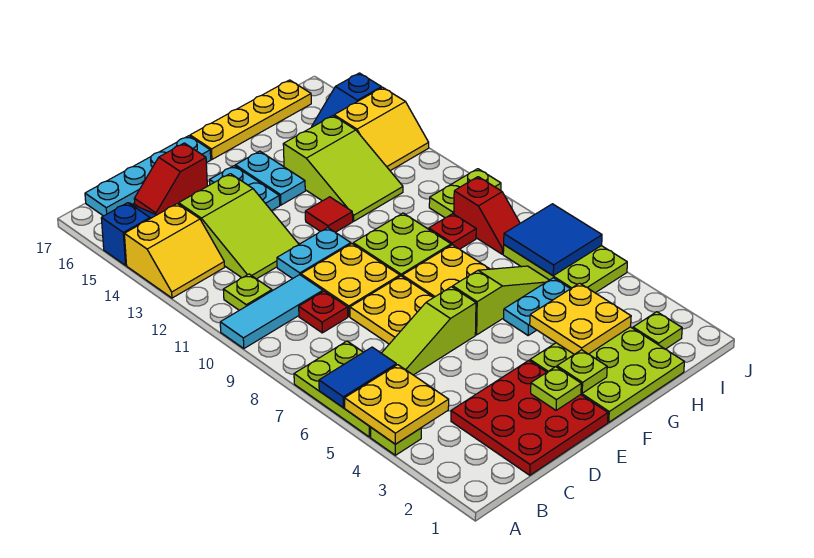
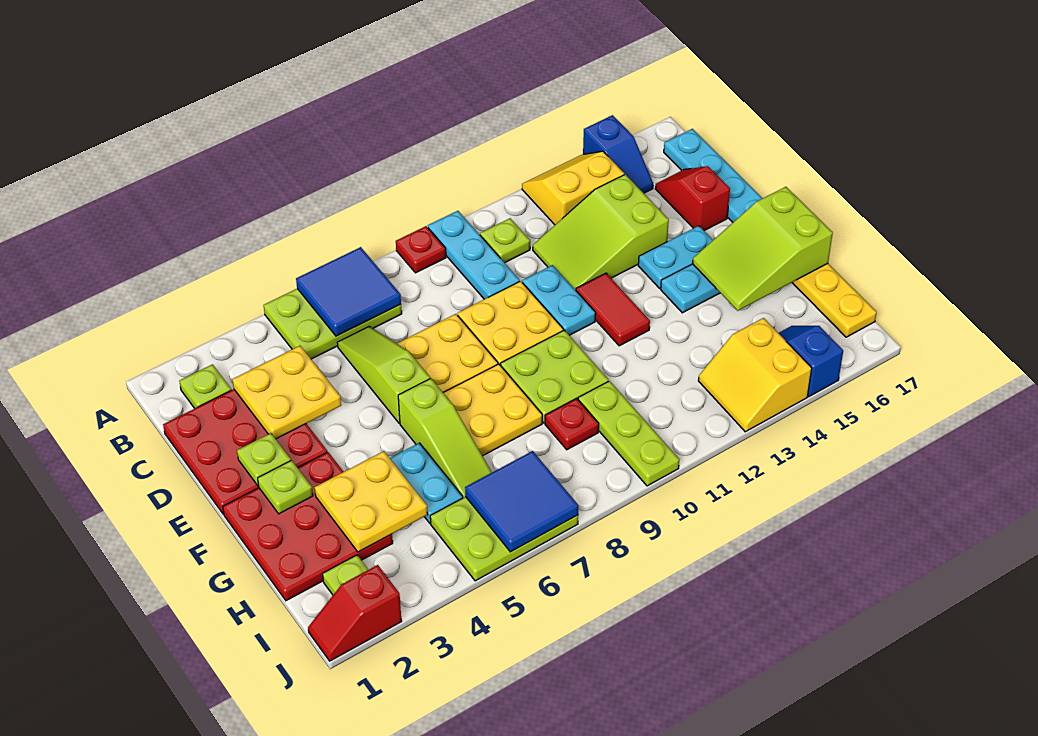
lime 1x1 plate [371,428,421,455] -> lime 1x1 plate moved to [179,364,231,408]
yellow 2x2 plate [345,365,449,444] -> yellow 2x2 plate moved to [232,346,341,439]
blue 1x2 tile [319,347,396,408] -> blue 2x2 tile [296,247,401,336]
cyan 1x3 tile [220,275,323,348] -> cyan 1x3 plate [428,211,520,299]
yellow 2x2 slope [124,204,225,298] -> yellow 2x2 slope turned to [522,151,624,225]
red 1x1 plate [299,291,348,333] -> red 1x1 plate moved to [396,226,446,273]
lime 3x3 plate [530,327,684,422] -> red 3x3 plate [223,452,393,601]
red 1x1 tile [305,197,353,232] -> red 1x2 tile [576,273,650,346]
lime 2x3 slope [283,116,403,221] -> lime 2x3 slope moved to [693,187,833,311]
red 1x2 slope [454,177,520,254] -> red 1x2 slope moved to [308,565,402,661]
lime 1x2 plate [429,169,501,218] -> lime 1x3 plate [578,381,679,486]

